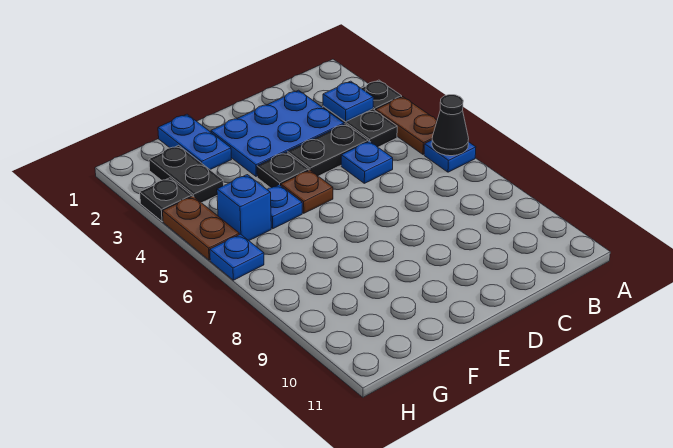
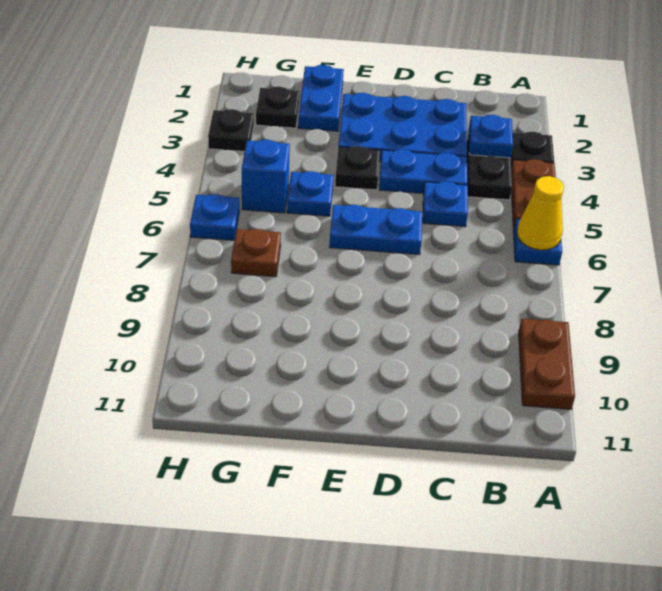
black 1x1 cone [432,95,469,156] -> yellow 1x1 cone [517,176,564,250]
black 1x2 plate [287,124,368,176] -> blue 1x2 plate [379,149,467,193]
none -> blue 1x2 plate [329,205,422,255]
brown 1x1 plate [281,170,333,213] -> brown 1x1 plate moved to [231,229,281,277]
black 1x2 plate [149,145,224,203] -> black 1x1 plate [256,86,300,128]
brown 1x2 plate [163,196,239,260] -> brown 1x2 plate moved to [519,319,575,409]

